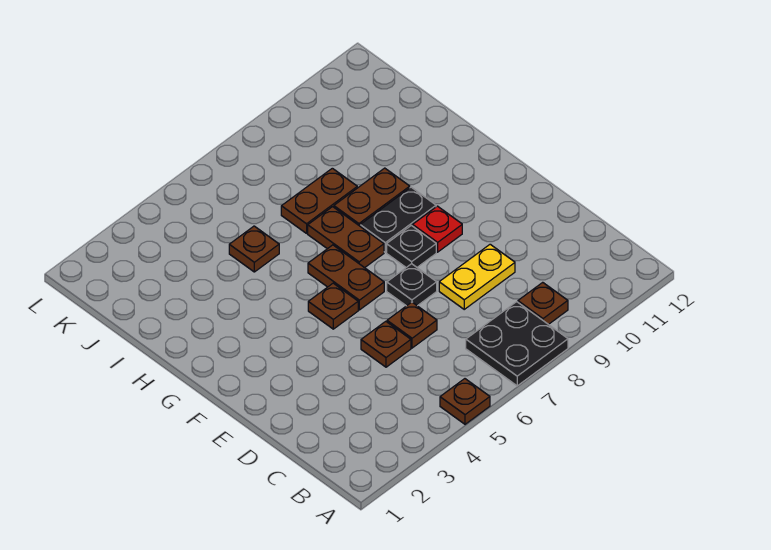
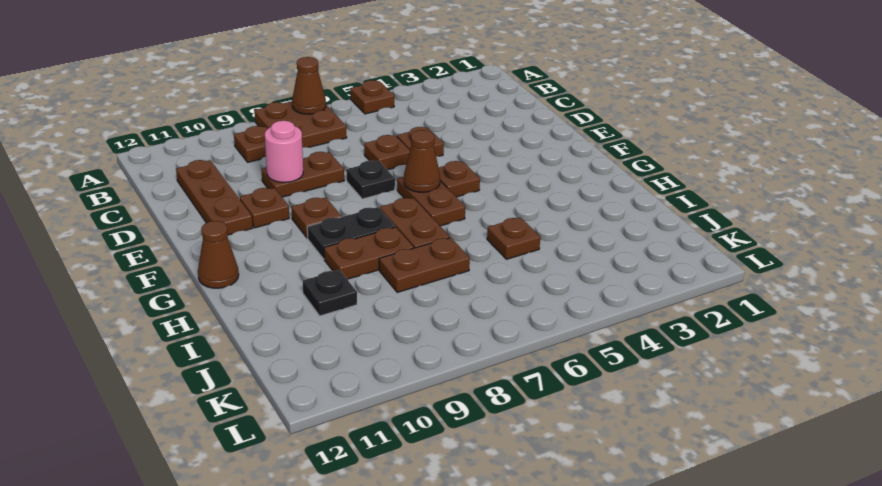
black 2x2 plate [466,302,568,386] -> brown 2x2 plate [254,102,347,148]
none -> brown 1x1 cone [292,57,326,114]
none -> brown 1x3 plate [176,160,253,235]
yellow 1x2 plate [439,244,515,309] -> brown 1x2 plate [261,152,344,197]
none -> pink 1x1 round brick [265,121,303,182]
none -> brown 1x1 plate [240,188,289,228]
none -> brown 1x1 cone [404,130,440,192]
black 1x1 plate [387,225,436,267] -> black 1x1 plate moved to [302,270,357,316]
red 1x1 plate [413,206,462,252] -> brown 1x1 plate [291,197,342,238]
none -> brown 1x1 cone [198,221,239,288]

